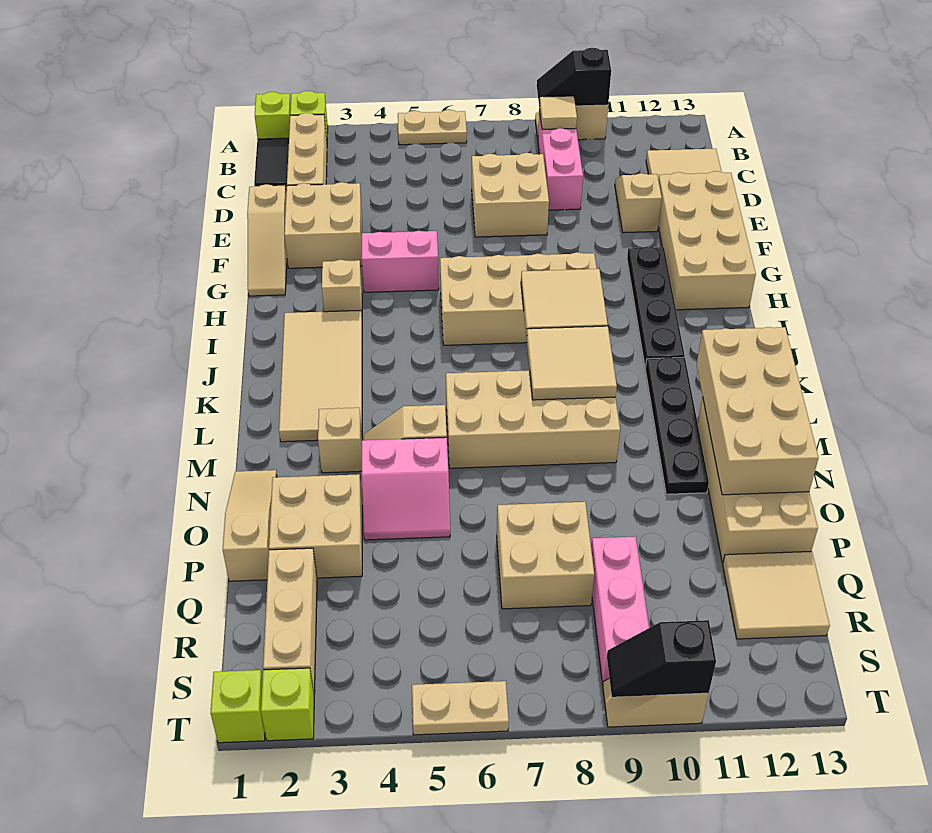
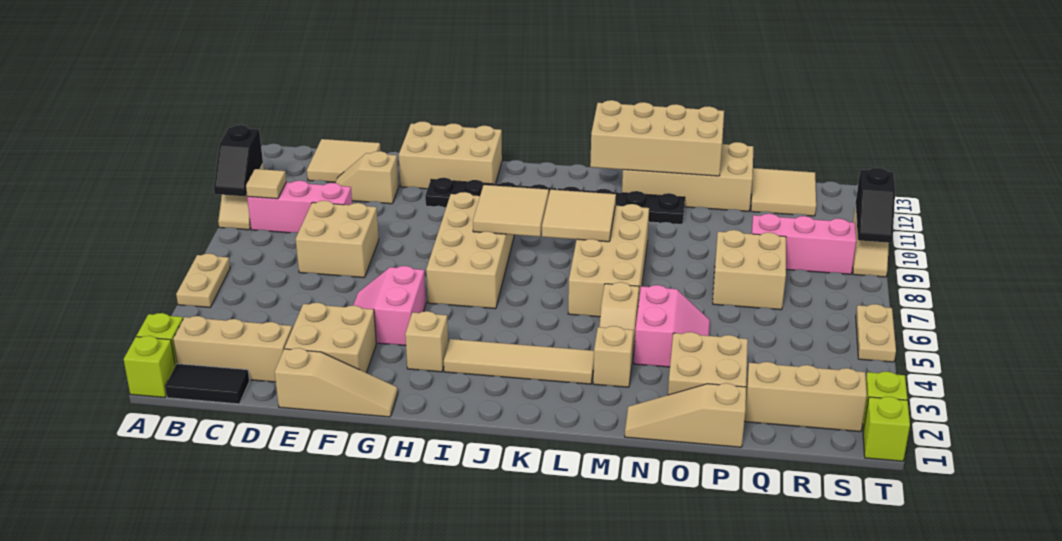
tan 2x4 brick [658,171,756,310] -> tan 2x3 brick [399,122,502,189]
tan 2x4 tile [279,310,362,442] -> tan 1x4 tile [444,339,594,384]

